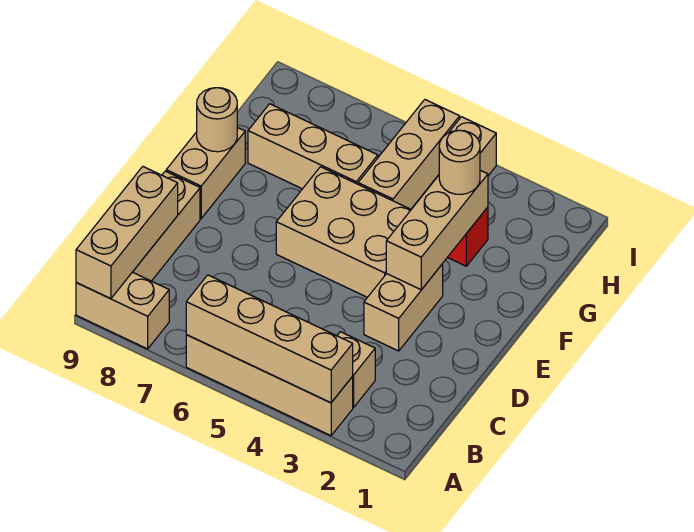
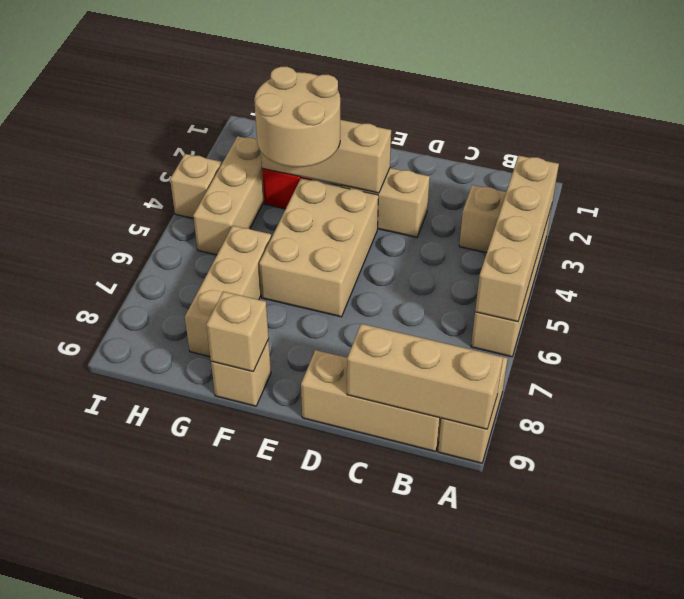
tan 1x2 brick [166,127,245,219] -> tan 1x1 brick [211,339,271,406]
tan 1x1 round brick [197,88,237,152] -> tan 1x1 brick [206,291,269,371]
tan 1x1 round brick [439,130,480,194] -> tan 2x2 round brick [254,67,340,167]
tan 1x3 brick [358,100,460,209] -> tan 1x3 brick turned to [193,136,264,255]

